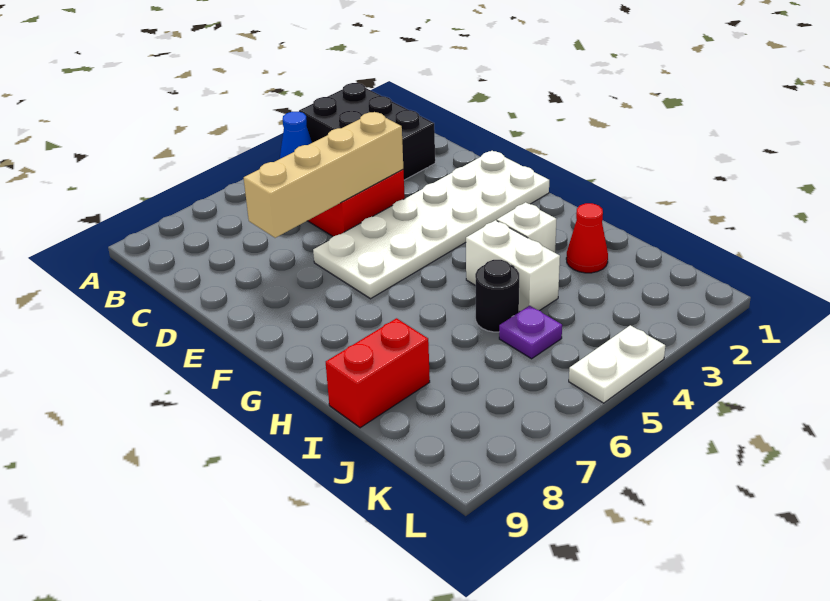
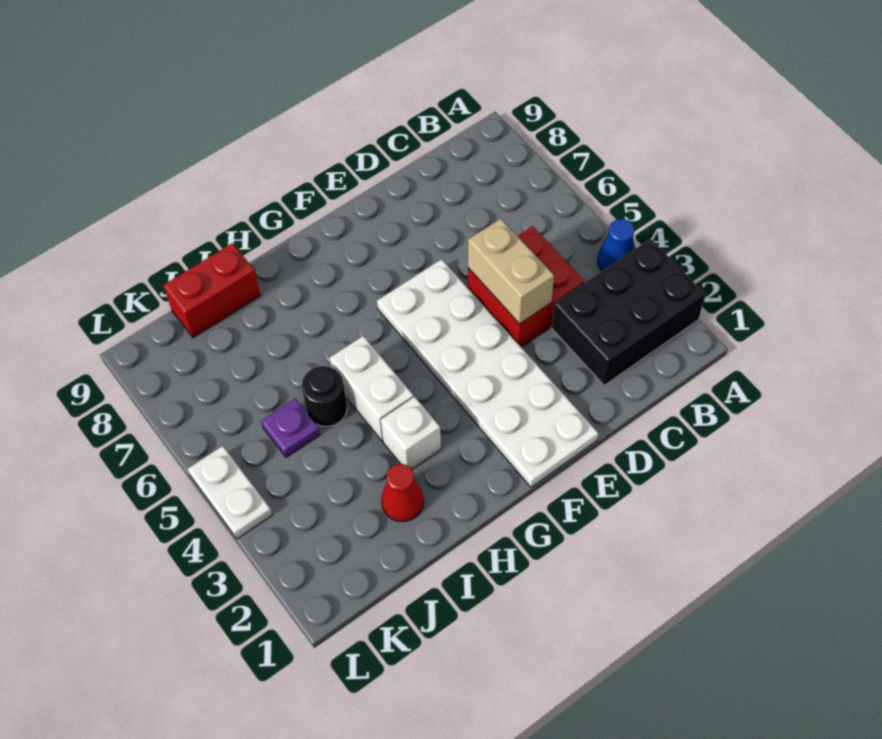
tan 1x4 brick [244,112,403,238] -> tan 1x2 brick [468,219,554,324]
white 1x2 brick [466,220,560,312] -> white 1x2 brick turned to [330,336,414,441]
red 1x2 brick [326,318,430,428] -> red 1x2 brick turned to [163,243,260,338]

